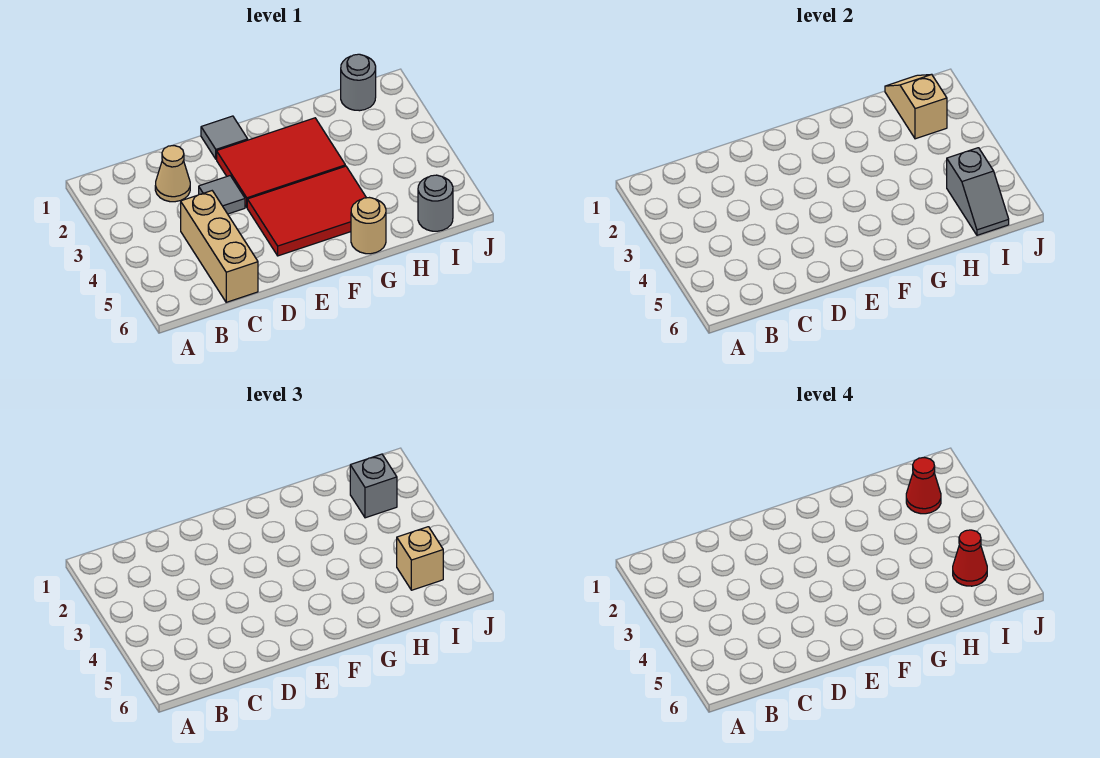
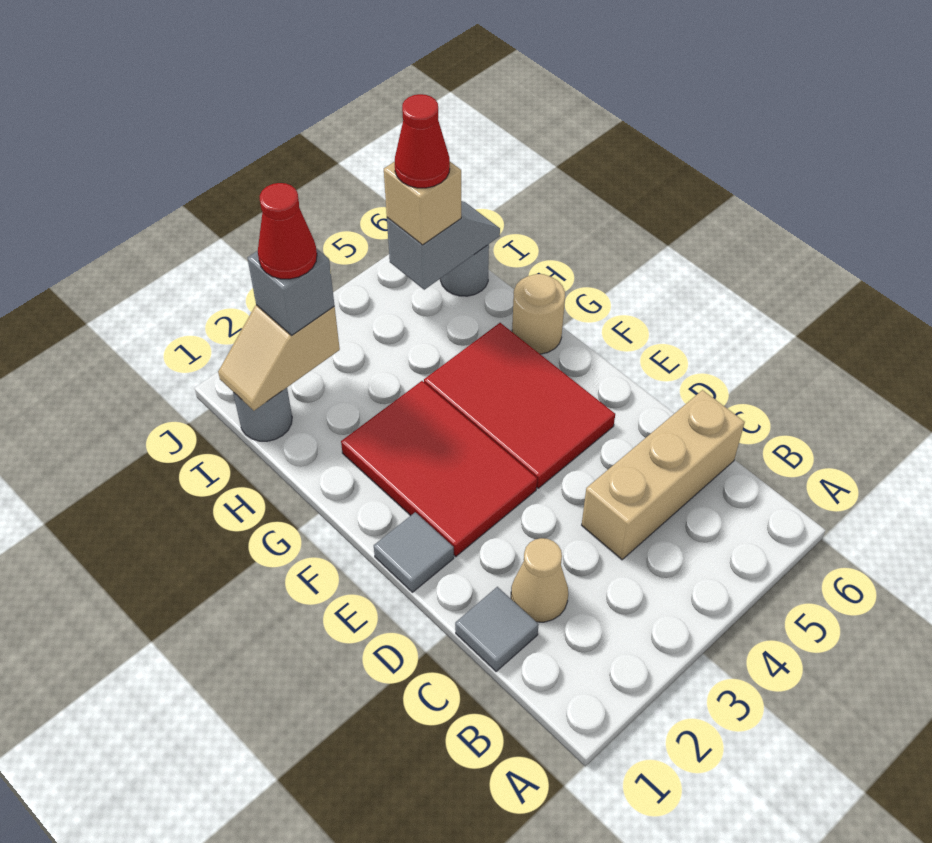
grey 1x1 tile [199,176,245,214] -> grey 1x1 tile moved to [455,587,539,671]

